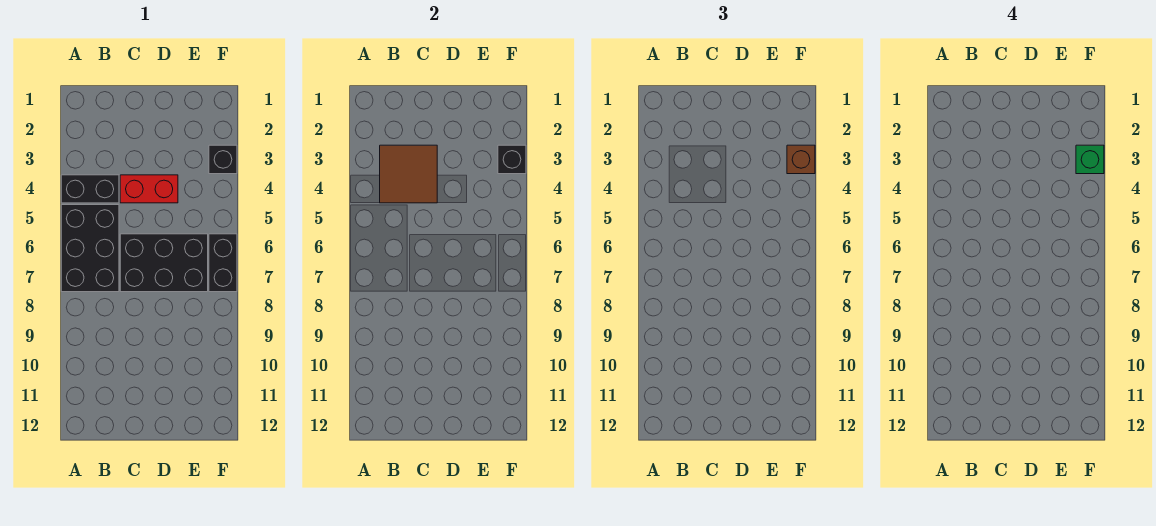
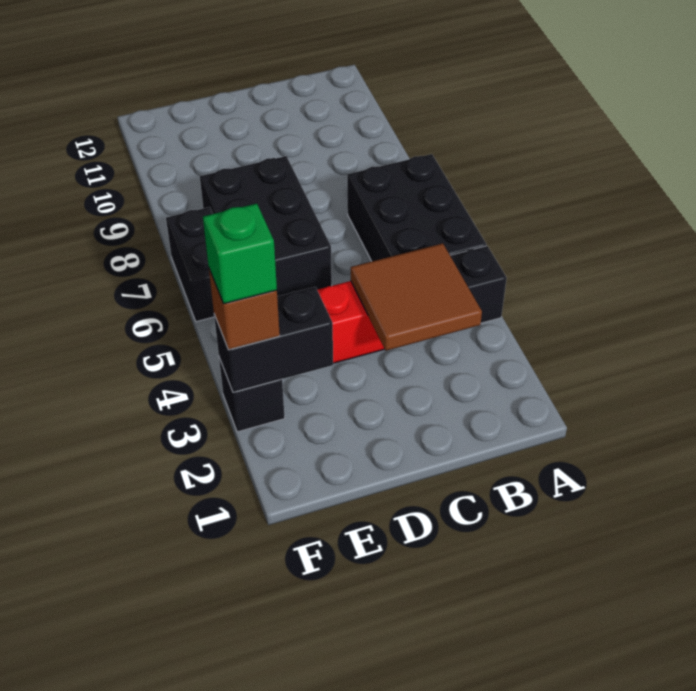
black 2x3 brick [120,234,208,292] -> black 2x3 brick turned to [200,156,332,296]
black 1x1 brick [498,145,526,174] -> black 1x2 brick [214,287,333,392]

